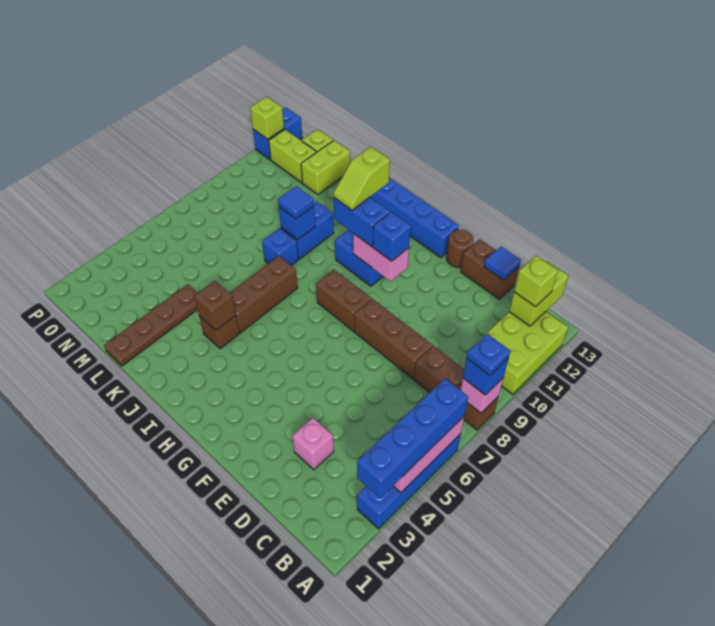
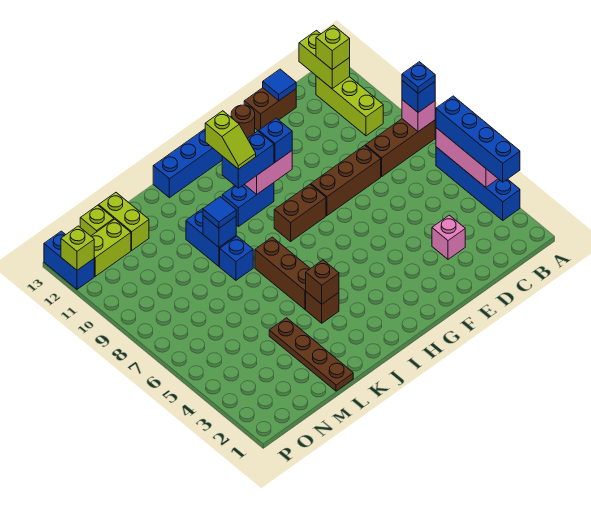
lime 2x3 brick [474,312,568,394] -> lime 1x3 brick [316,76,383,136]

